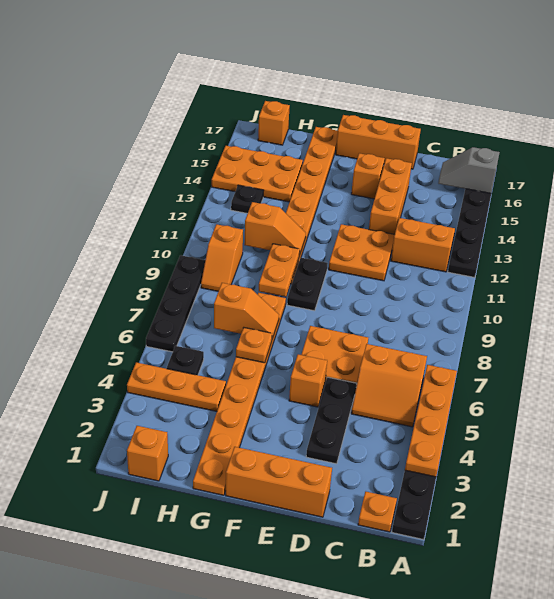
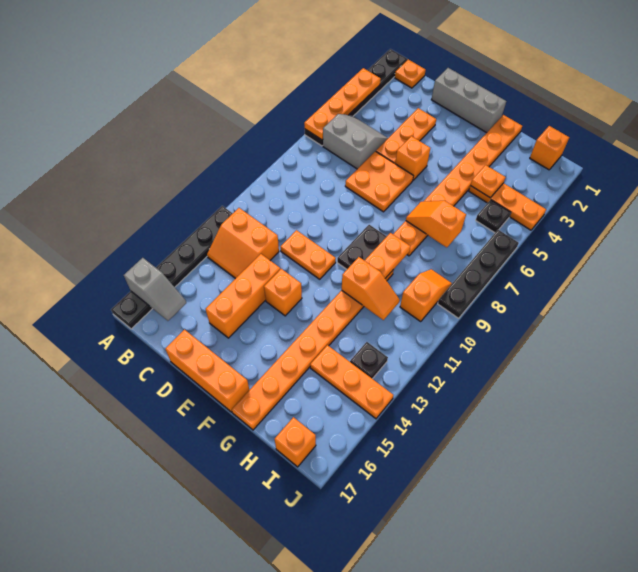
orange 2x2 slope [351,344,427,427] -> grey 2x2 slope [323,114,388,169]
orange 1x3 brick [226,447,332,517] -> grey 1x3 brick [431,68,506,133]
black 1x3 plate [306,377,357,464] -> orange 1x3 plate [376,108,436,163]
orange 2x2 plate [329,224,395,281] -> orange 1x2 plate [281,230,336,279]
orange 1x1 brick [351,153,385,199] -> orange 1x1 brick moved to [264,269,302,316]
orange 1x1 plate [236,328,272,363] -> orange 1x1 plate moved to [471,165,505,198]
orange 1x2 slope [244,202,306,256] -> orange 1x2 slope turned to [342,257,400,320]
orange 2x3 plate [212,146,303,202] -> orange 1x3 plate [310,345,393,419]

